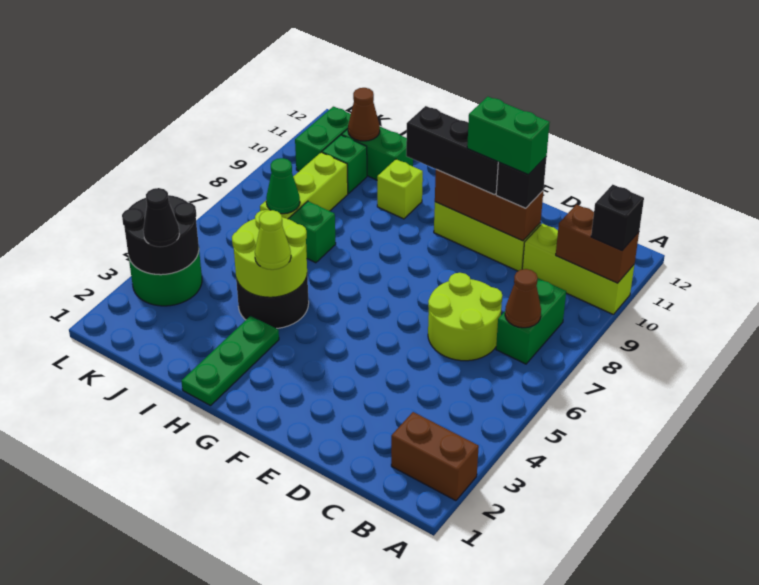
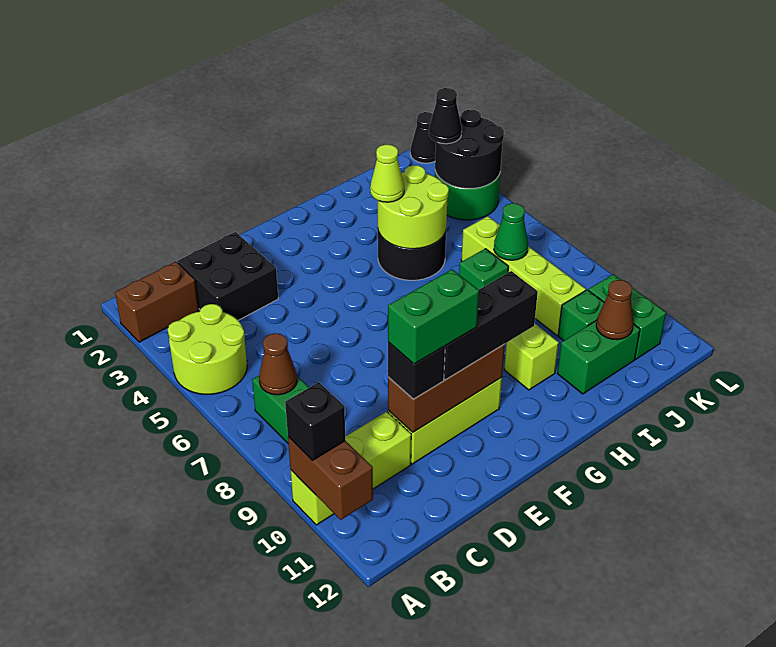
brown 1x2 brick [556,205,639,283] -> brown 1x2 brick turned to [288,437,373,520]
none -> black 2x2 brick [177,232,278,320]
lime 2x2 round brick [428,273,502,361] -> lime 2x2 round brick moved to [168,304,247,394]
green 1x3 plate [182,316,279,406] -> none
lime 1x3 brick [260,152,348,219] -> lime 1x4 brick [461,216,586,335]
none -> black 1x1 cone [410,112,436,163]

